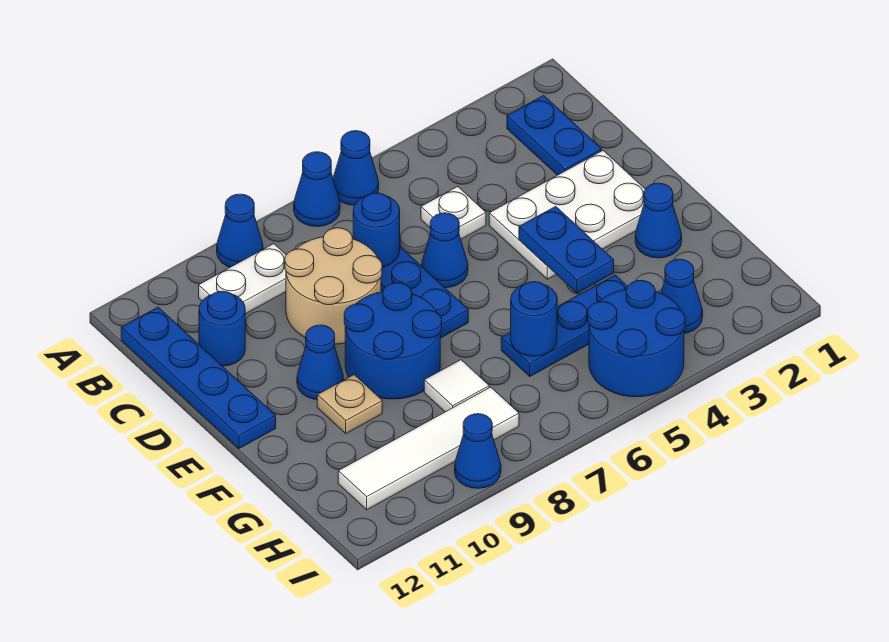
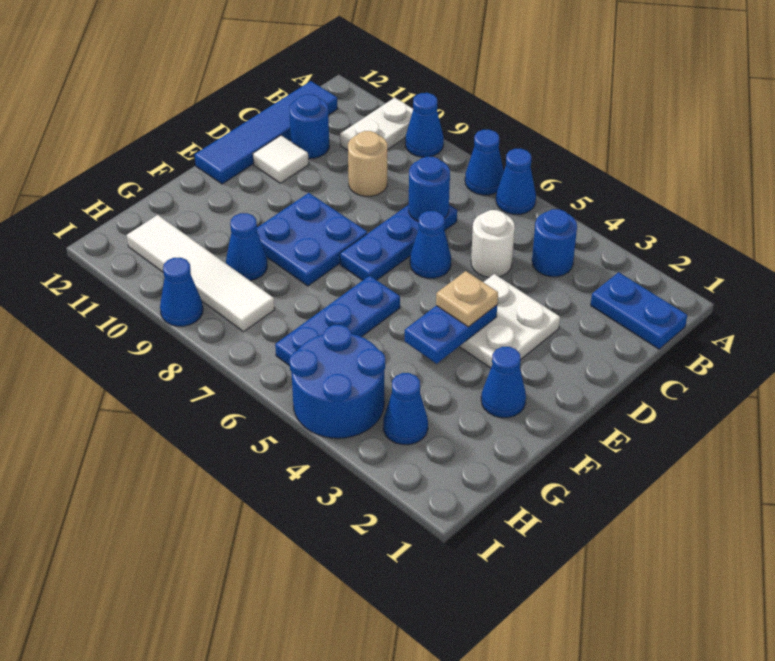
blue 1x2 plate [507,95,602,175] -> blue 1x2 plate turned to [591,272,687,349]
white 1x2 plate [199,244,286,314] -> white 1x2 plate turned to [340,98,413,150]
blue 1x4 plate [121,307,276,449] -> blue 1x4 tile [195,81,338,184]
white 1x1 plate [421,186,486,239] -> white 1x1 round brick [471,210,515,277]
tan 2x2 round brick [285,228,382,344] -> tan 1x1 round brick [348,131,387,196]
white 2x3 plate [489,151,645,279] -> white 2x2 plate [459,274,560,368]
blue 2x2 round brick [344,283,442,399] -> blue 2x2 plate [257,193,367,286]
blue 1x1 cone [297,325,343,399] -> blue 1x1 cone moved to [226,213,267,281]
tan 1x1 plate [317,375,382,434] -> tan 1x1 plate moved to [436,271,498,327]
blue 1x3 plate [501,275,628,376] -> blue 1x3 plate turned to [275,276,400,366]
blue 1x1 round brick [511,282,557,356] -> blue 1x1 round brick moved to [532,209,577,277]
white 1x1 tile [424,360,489,412] -> white 1x1 tile moved to [253,136,309,183]

